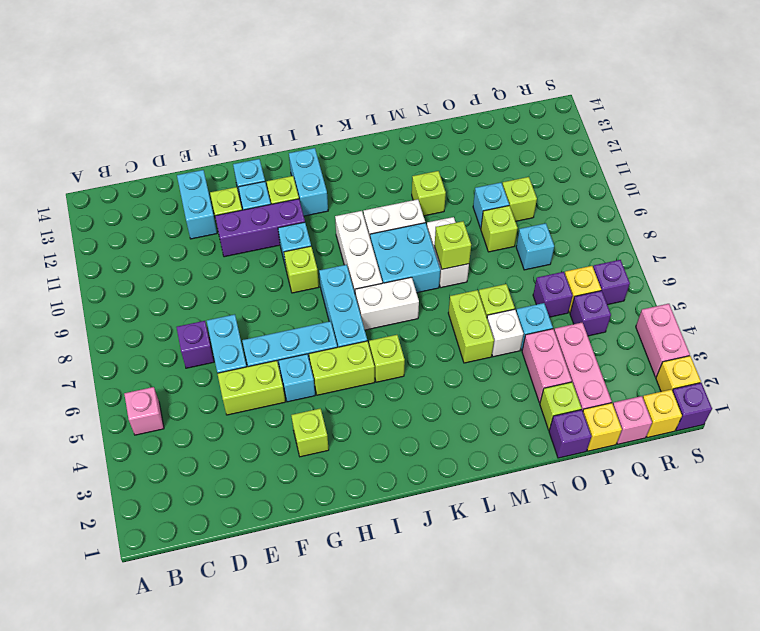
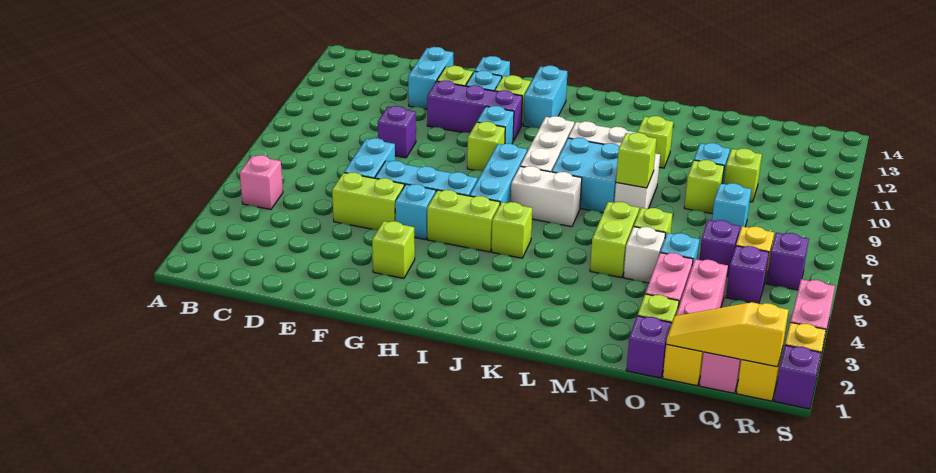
purple 1x1 brick [176,321,214,368] -> purple 1x1 brick moved to [378,106,416,158]
none -> yellow 1x3 slope [666,302,789,367]

